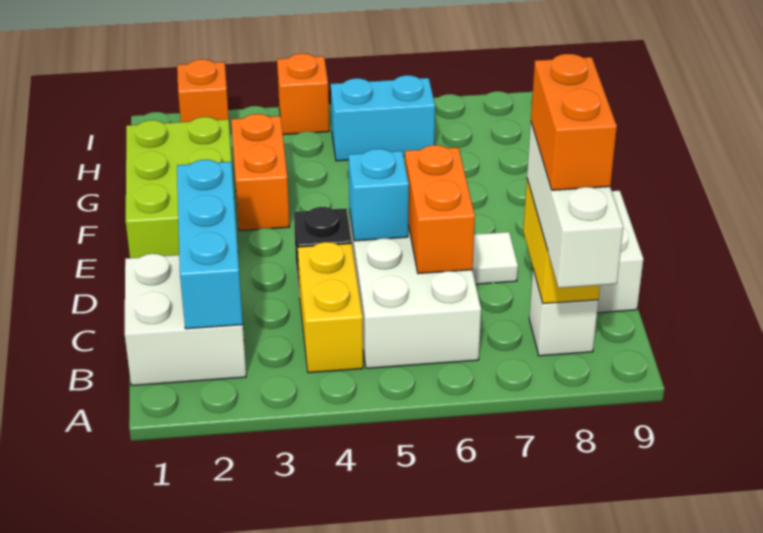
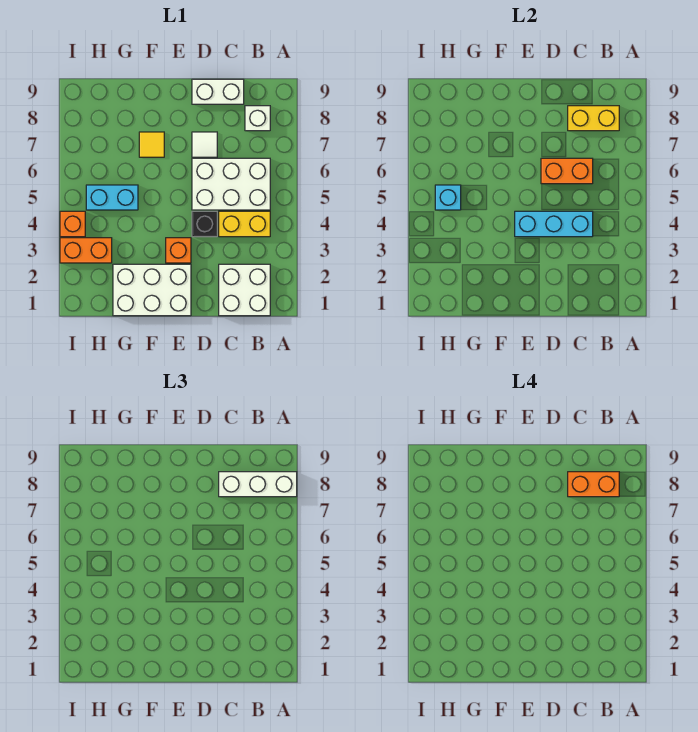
cyan 1x3 brick [177,160,243,329] -> cyan 1x3 brick moved to [515,211,593,237]
cyan 1x1 brick [349,149,409,241] -> cyan 1x1 brick moved to [435,185,461,210]
lime 2x3 brick [126,117,232,258] -> white 2x3 brick [113,264,191,316]
orange 1x2 brick [231,114,290,231] -> orange 1x2 brick moved to [60,238,112,263]
none -> yellow 1x1 tile [139,132,164,157]
cyan 1x2 brick [331,75,435,161] -> cyan 1x2 brick turned to [86,185,138,210]
orange 1x1 brick [177,59,229,122] -> orange 1x1 brick moved to [166,238,191,263]

